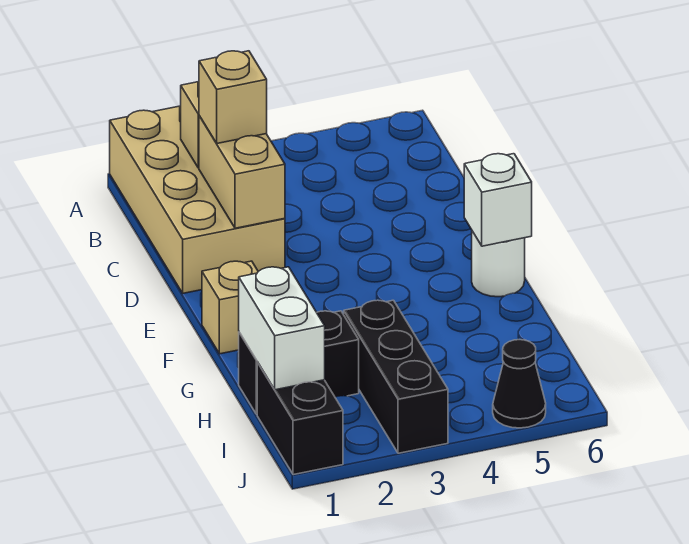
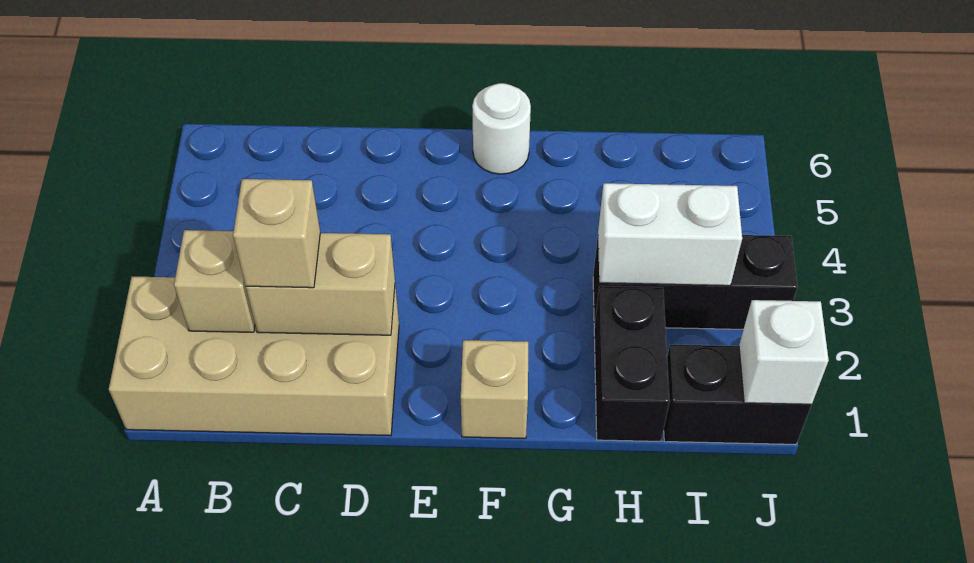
white 1x1 brick [464,154,532,246] -> white 1x1 brick moved to [739,300,829,405]
white 1x2 brick [239,267,325,390] -> white 1x2 brick moved to [598,183,742,286]
black 1x1 cone [493,340,546,428] -> none

